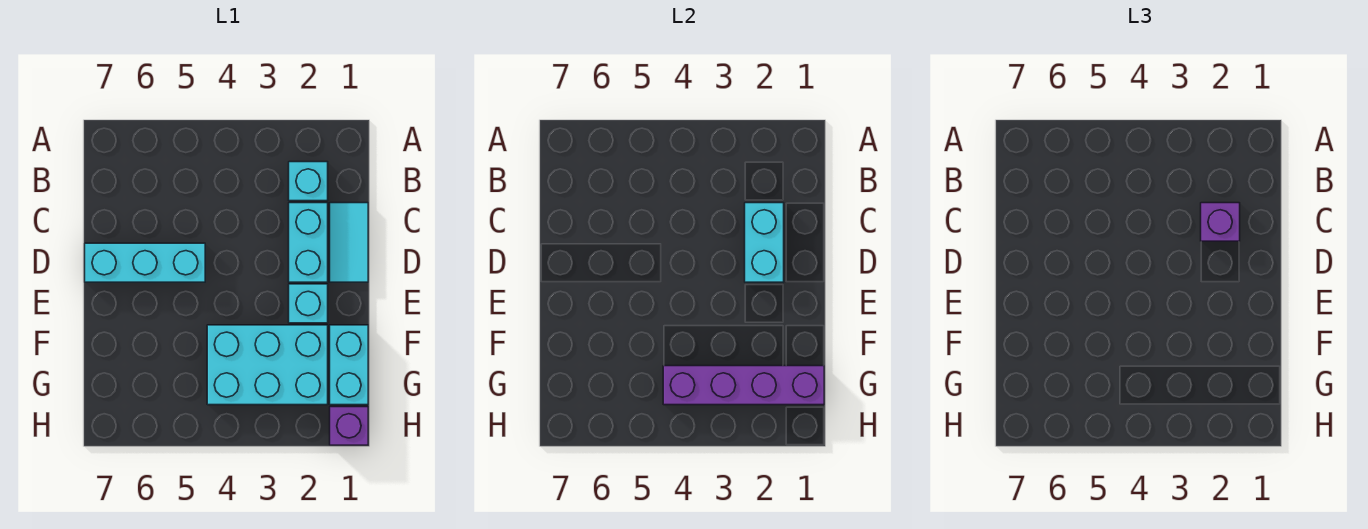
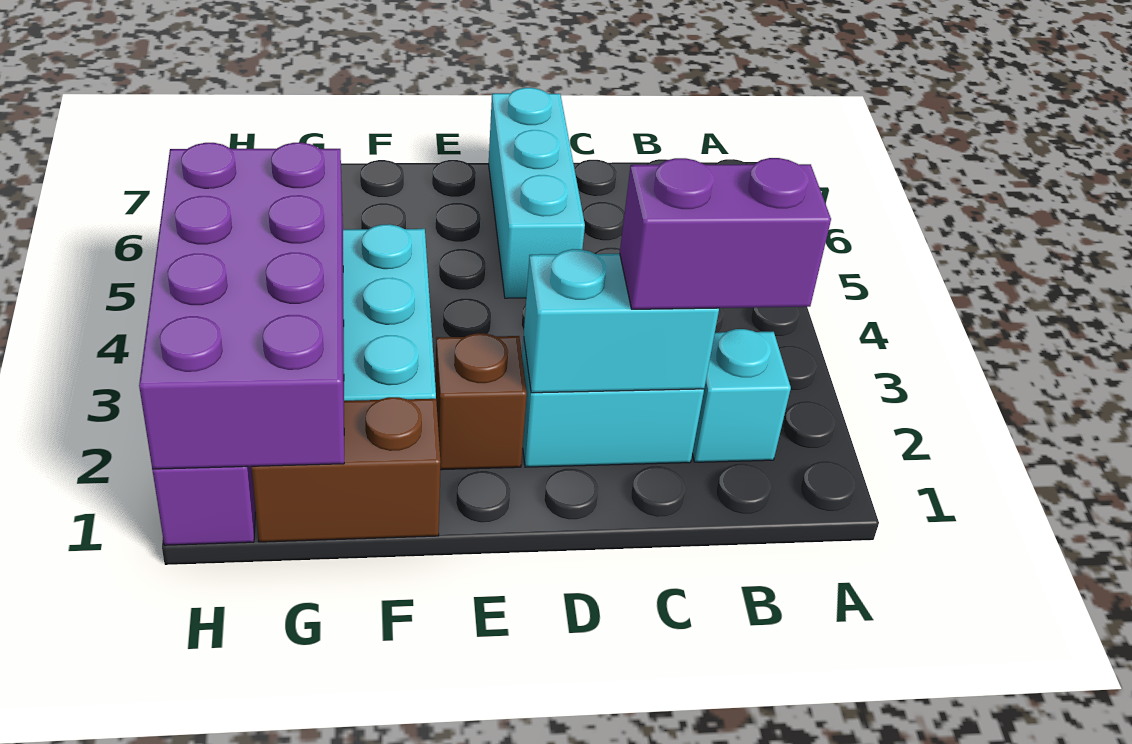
cyan 1x2 tile [330,203,368,282] -> none
purple 1x1 brick [1201,203,1240,241] -> purple 1x2 brick [620,158,831,309]
cyan 1x1 brick [289,284,328,323] -> brown 1x1 brick [435,333,527,470]
cyan 1x2 brick [330,325,368,405] -> brown 1x2 brick [252,397,441,542]
purple 1x4 brick [663,366,824,405] -> purple 2x4 brick [139,143,344,469]

